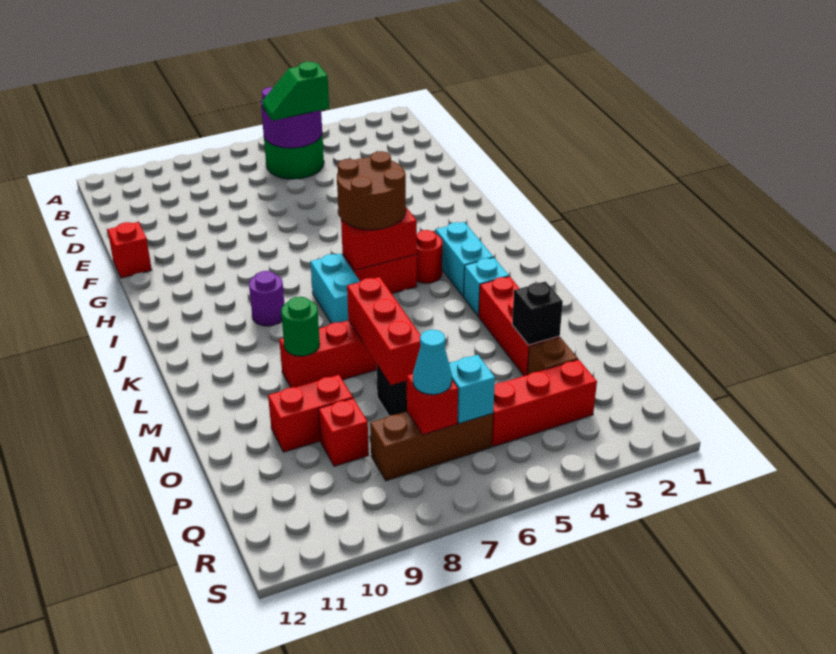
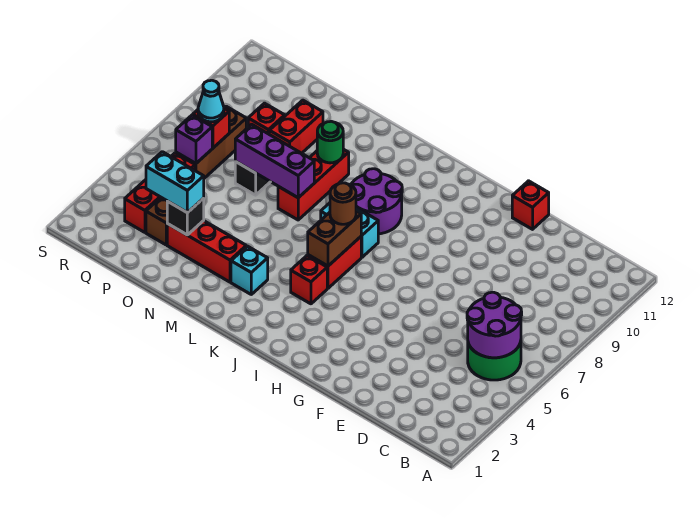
green 1x2 slope [262,62,329,121] -> none
brown 2x2 round brick [337,151,406,230] -> brown 1x1 round brick [330,183,356,224]
cyan 1x2 brick [436,222,493,297] -> cyan 1x2 brick moved to [146,152,204,213]
red 1x1 round brick [416,230,442,283] -> red 1x1 brick [291,256,327,304]
red 1x2 brick [341,207,417,270] -> brown 1x2 brick [308,211,361,266]
purple 1x1 round brick [249,271,284,326] -> purple 2x2 round brick [351,169,402,234]
red 1x3 brick [347,277,421,385] -> purple 1x3 brick [235,124,314,198]
cyan 1x1 brick [449,355,495,423] -> purple 1x1 brick [176,115,212,163]

